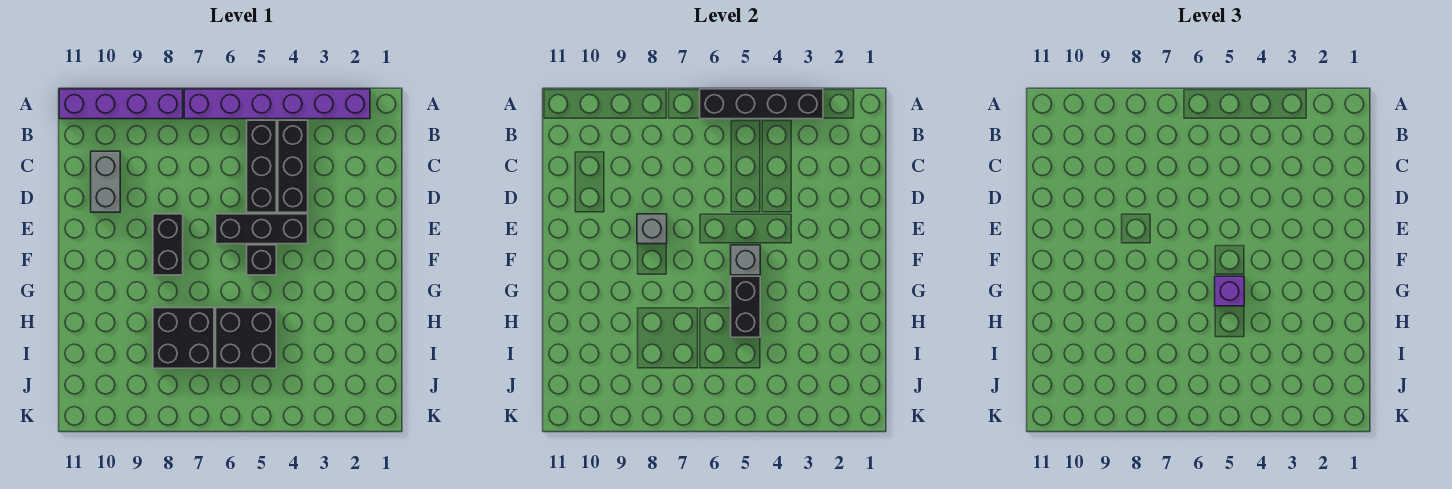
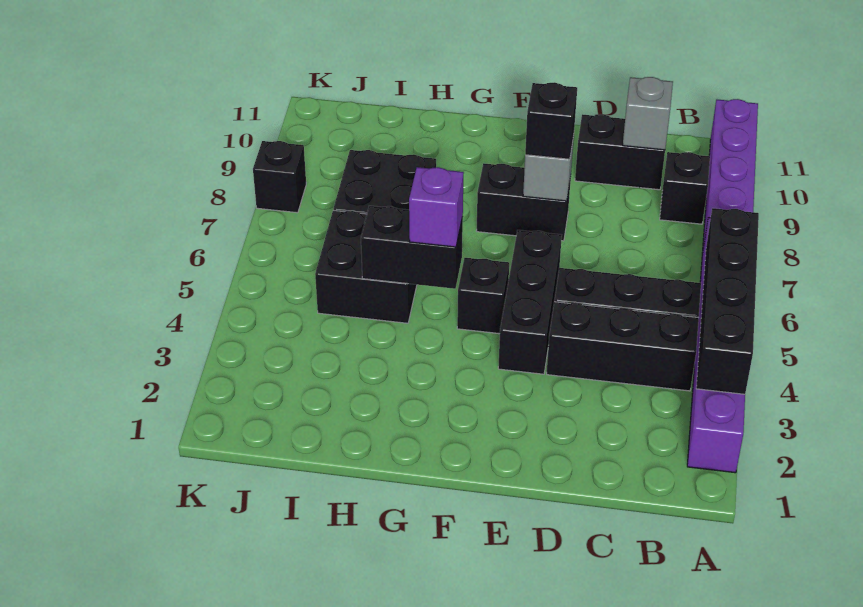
none -> black 1x1 brick [660,152,710,224]
grey 1x2 brick [91,151,120,212] -> black 1x2 brick [575,114,665,190]
none -> black 1x1 brick [525,82,577,159]
grey 1x1 brick [731,245,760,275] -> grey 1x1 brick moved to [623,77,673,150]
none -> black 1x1 brick [253,141,306,213]

